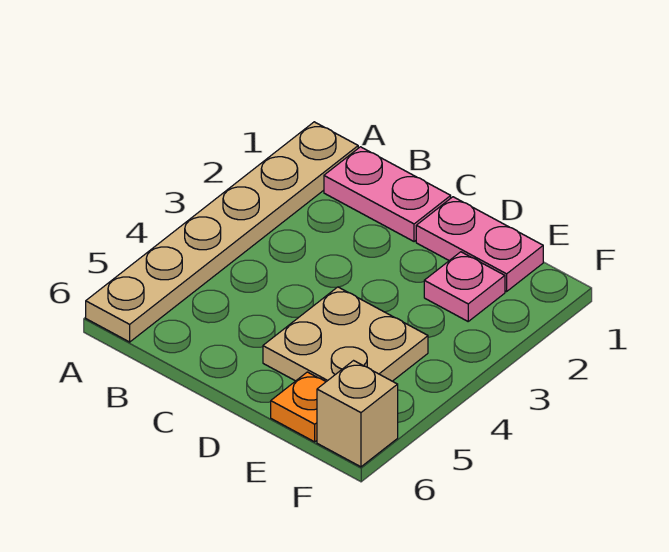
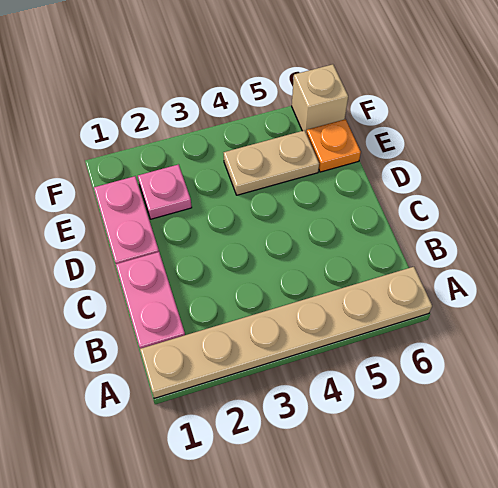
tan 2x2 plate [263,287,428,382] -> tan 1x2 plate [224,130,319,195]

